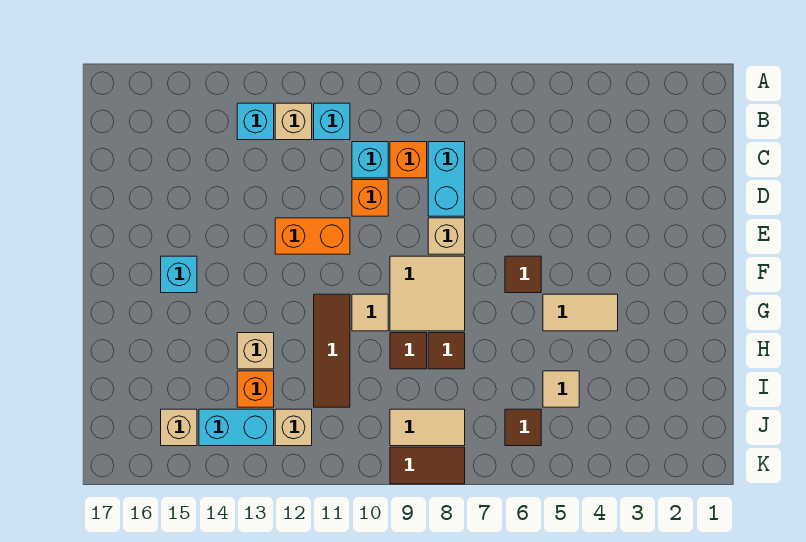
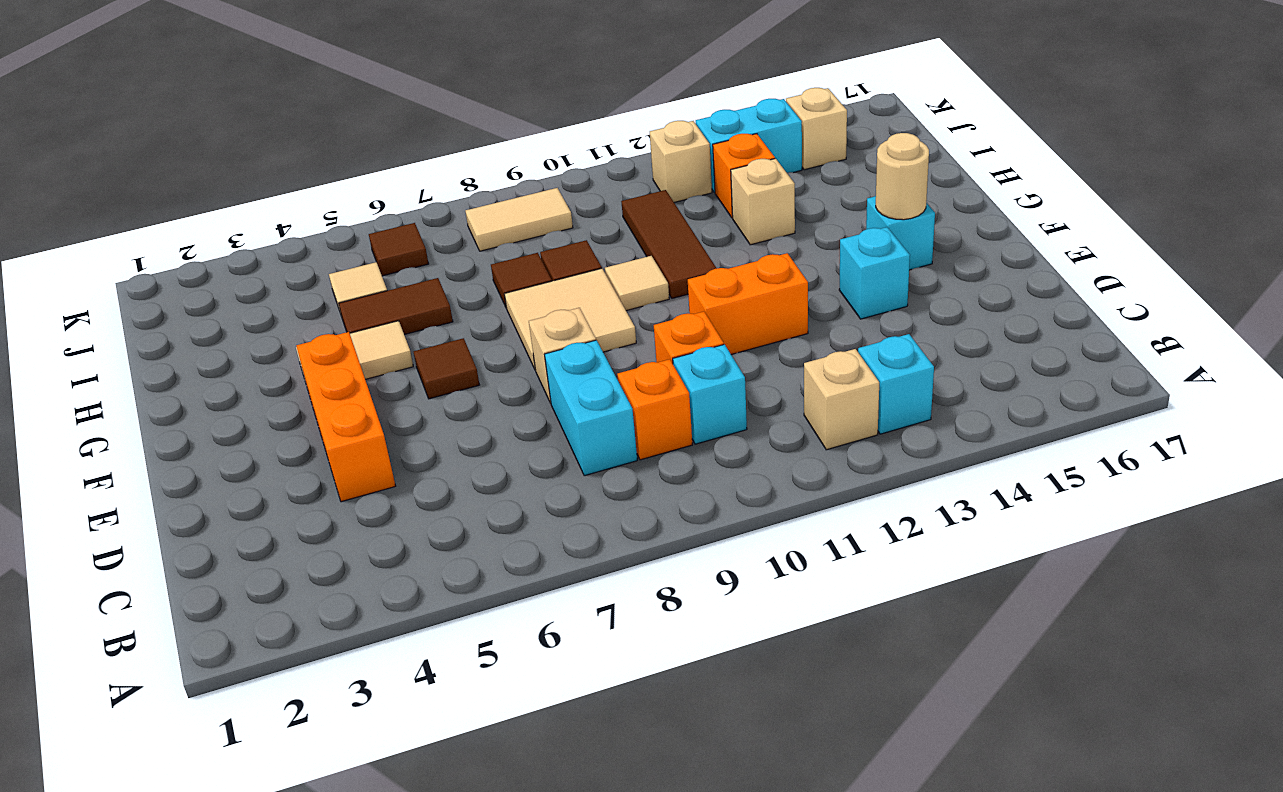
cyan 1x1 brick [314,103,350,140] -> cyan 1x1 brick moved to [839,227,910,319]
none -> orange 1x3 brick [296,332,396,502]
none -> tan 1x1 round brick [876,133,929,220]
brown 1x2 tile [390,447,465,484] -> brown 1x2 tile moved to [339,278,453,335]

